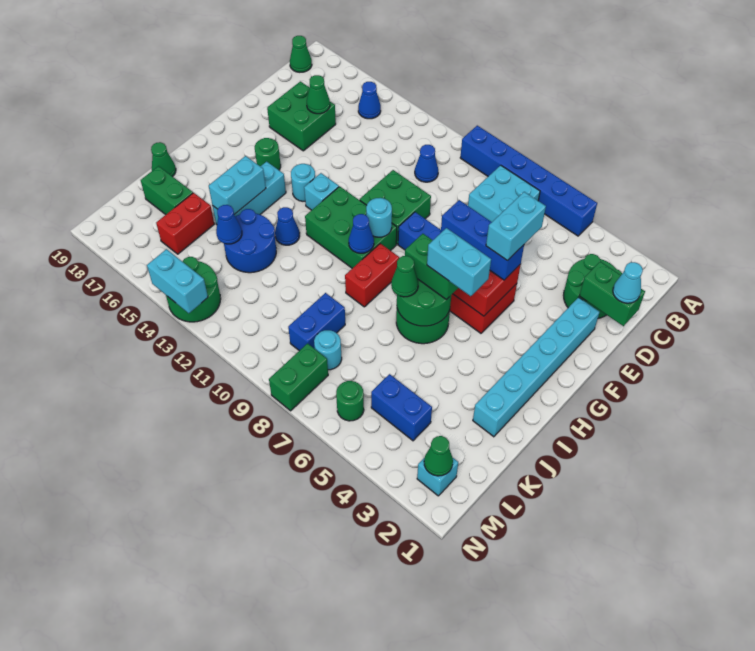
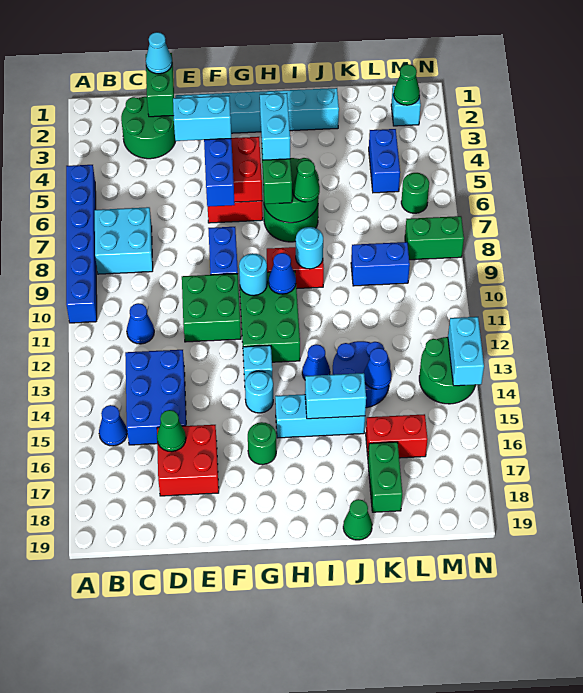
green 1x1 cone [290,36,312,72] -> none
none -> blue 2x3 brick [125,350,186,445]
green 2x2 brick [267,81,336,151] -> red 2x2 brick [157,425,219,496]
cyan 1x1 round brick [314,330,342,370] -> cyan 1x1 round brick moved to [296,227,323,269]

